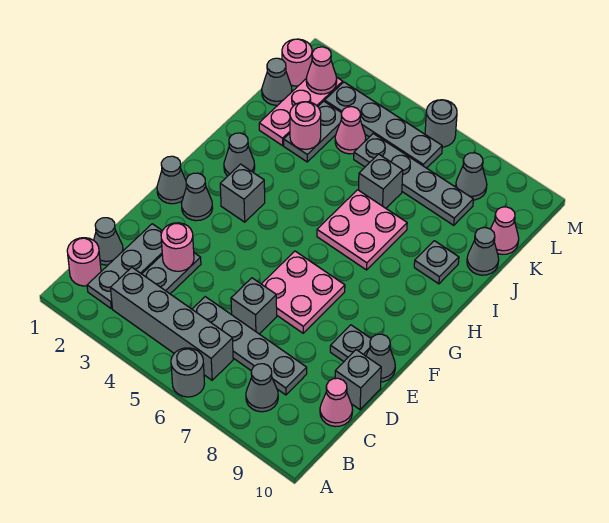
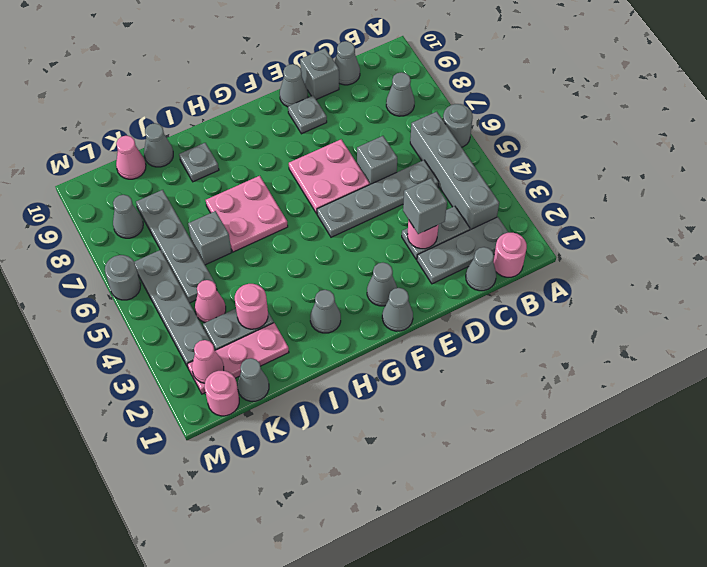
grey 1x4 plate [192,297,307,395] -> grey 1x4 plate turned to [317,160,439,237]
pink 1x1 cone [320,378,353,427] -> grey 1x1 cone [334,41,360,85]
grey 1x1 brick [220,164,265,222] -> grey 1x1 brick moved to [403,178,447,234]

